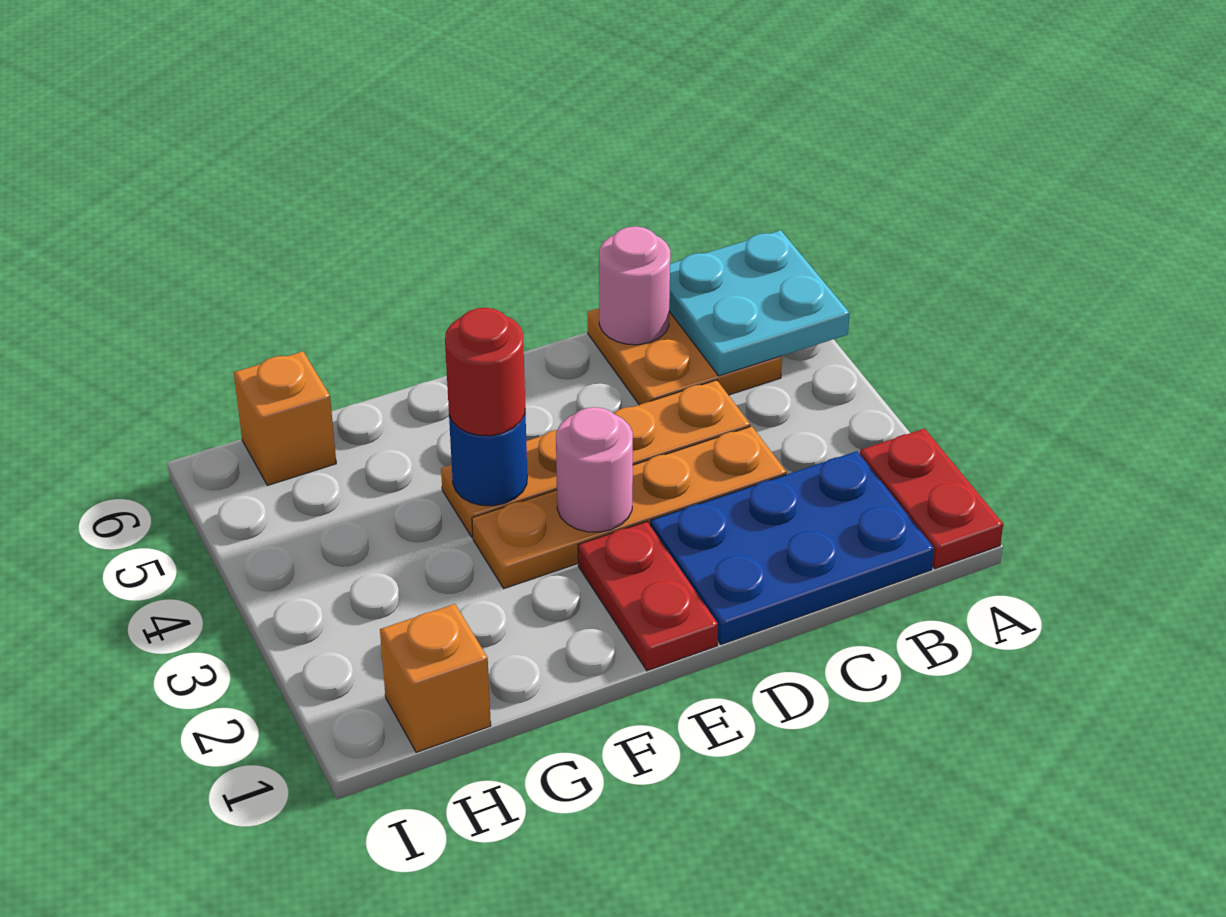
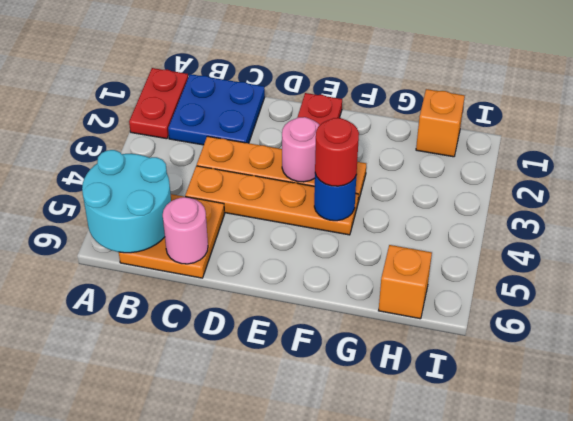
cyan 2x2 plate [669,230,850,376] -> cyan 2x2 round brick [82,150,171,253]
blue 2x3 plate [651,451,934,644] -> blue 2x2 plate [168,74,265,145]

